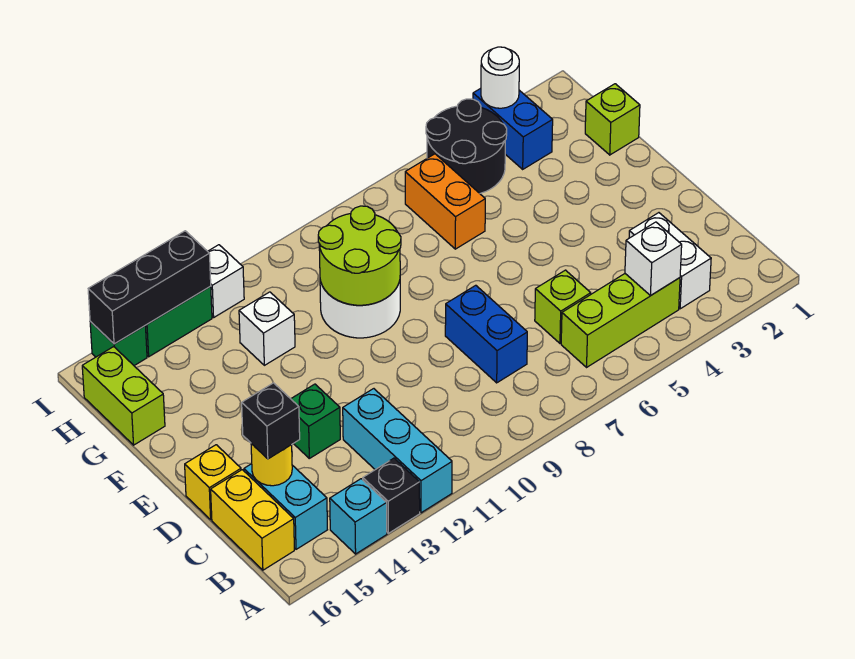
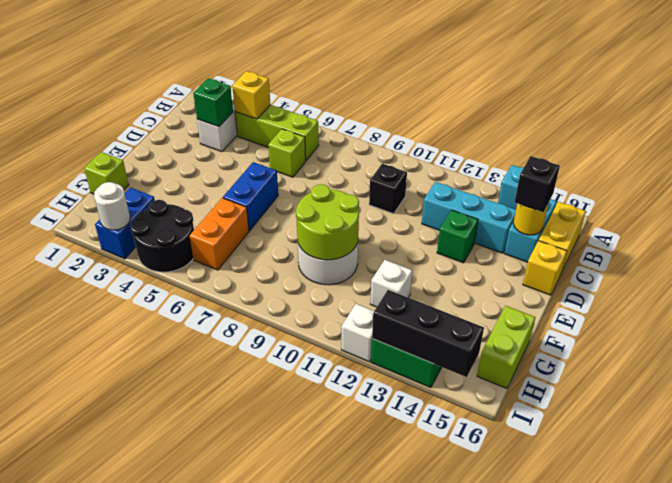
cyan 1x3 brick [343,389,452,513] -> cyan 1x3 brick turned to [422,182,516,253]
black 1x1 brick [363,458,420,533] -> black 1x1 brick moved to [369,164,407,214]
white 1x1 brick [625,222,682,295] -> yellow 1x1 brick [232,71,270,119]
blue 1x2 brick [445,285,527,383] -> blue 1x2 brick moved to [223,162,278,231]
green 1x1 brick [90,322,147,366] -> green 1x1 brick moved to [193,78,233,127]

